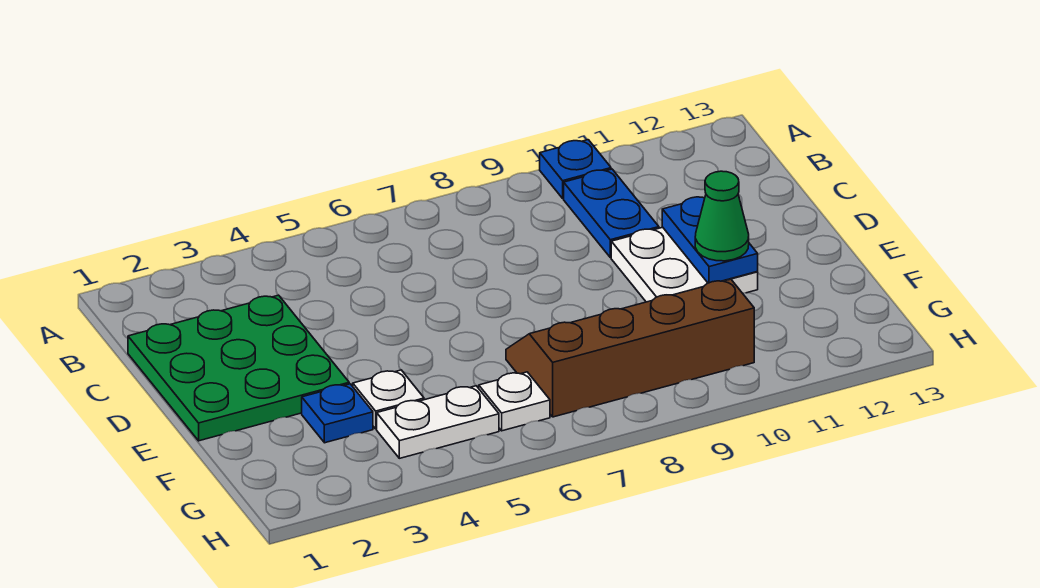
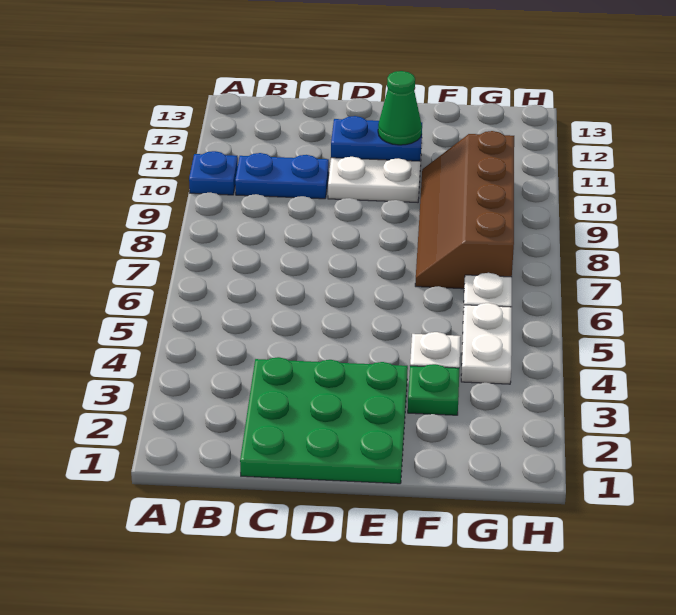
blue 1x1 plate [302,384,373,443] -> green 1x1 plate [408,364,459,415]

